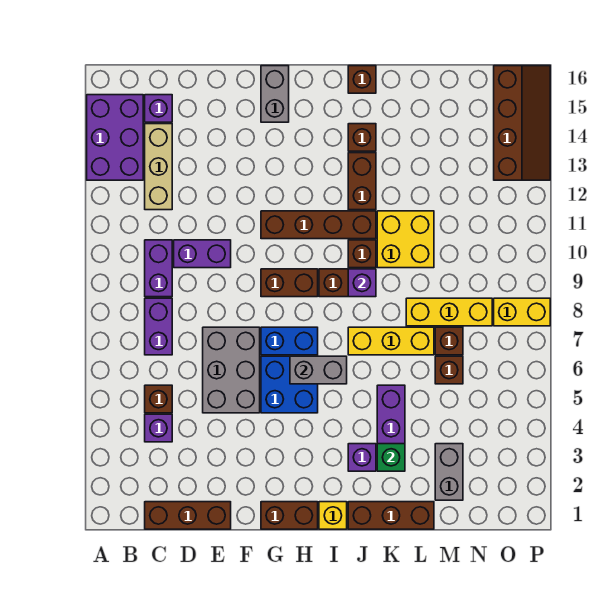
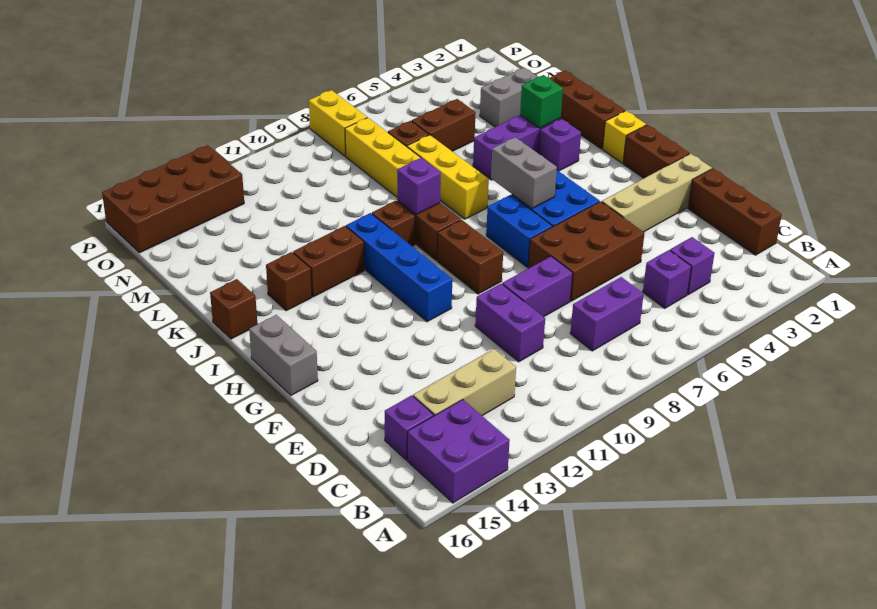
purple 2x3 brick [87,95,143,180] -> purple 2x2 brick [407,400,510,503]
brown 1x1 brick [145,385,172,413] -> purple 1x1 brick [643,250,691,308]
purple 1x2 brick [145,240,172,297] -> purple 1x2 brick moved to [502,256,573,317]
grey 2x3 brick [203,327,260,413] -> brown 2x3 brick [528,202,645,301]
none -> tan 1x4 brick [602,154,712,232]
brown 1x4 brick [261,211,376,239] -> blue 1x4 brick [346,213,452,322]
grey 1x2 brick [261,66,289,122] -> grey 1x2 brick turned to [249,315,318,395]
yellow 2x2 brick [377,211,434,268] -> none
brown 1x1 brick [435,356,463,384] -> brown 1x2 brick [412,99,476,151]
brown 2x4 slope [494,66,550,180] -> brown 2x4 brick [102,145,244,253]

